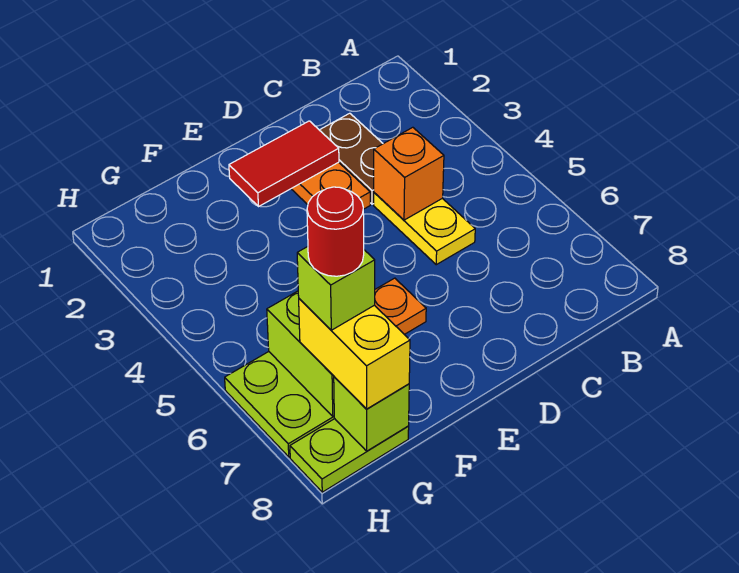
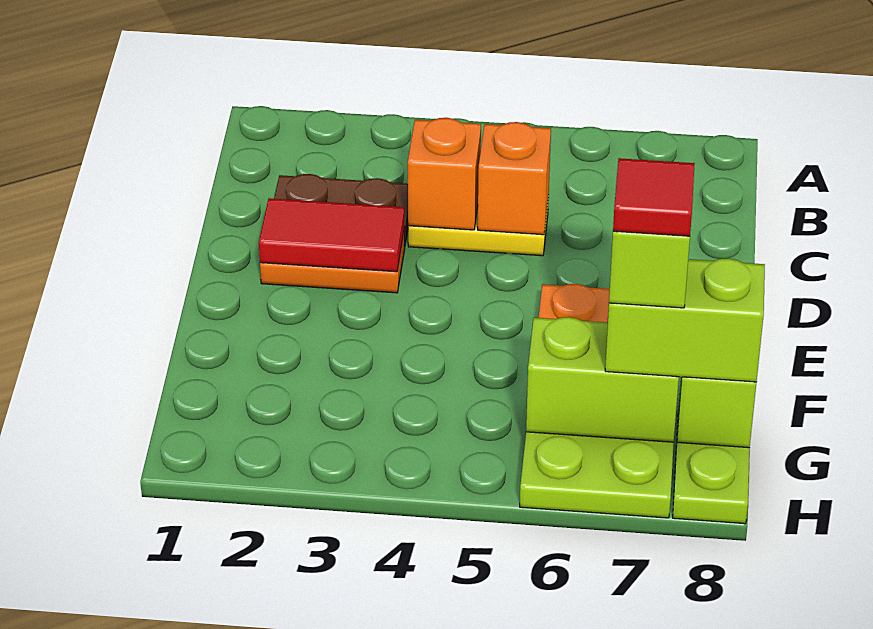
none -> orange 1x1 brick [478,122,551,235]
red 1x2 tile [229,121,339,207] -> red 1x2 tile turned to [259,198,405,272]
yellow 1x2 brick [299,299,410,409] -> lime 1x2 brick [605,258,765,382]
red 1x1 round brick [307,187,364,276] -> red 1x1 tile [613,158,695,236]

